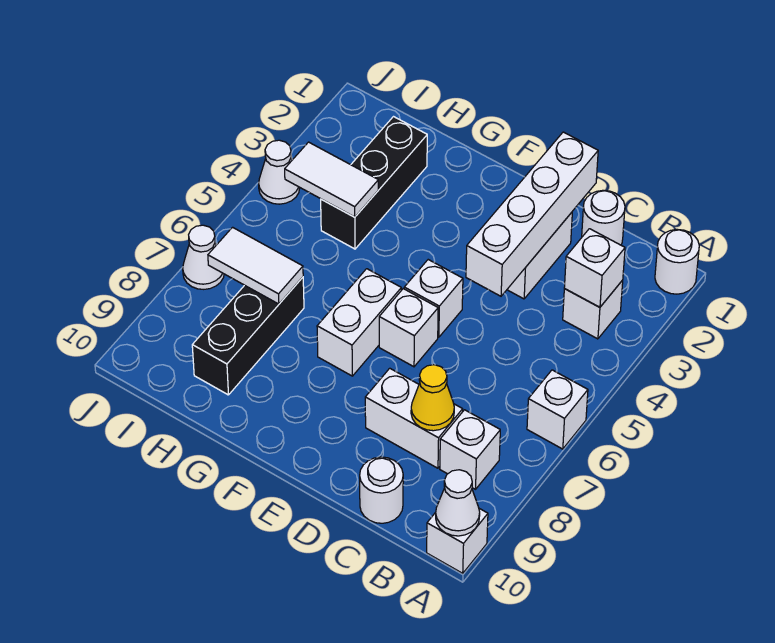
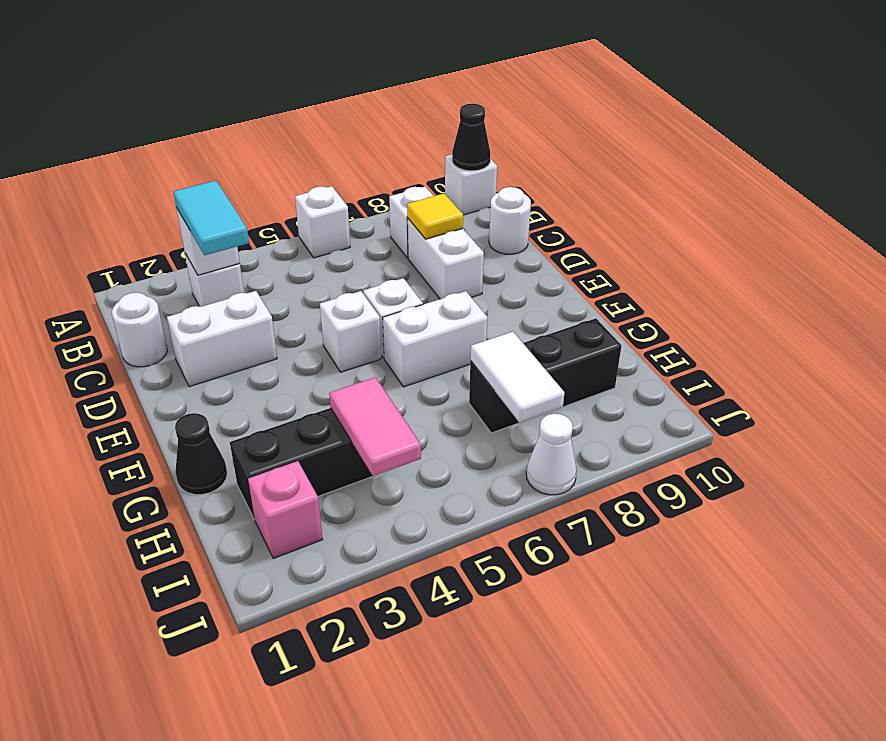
white 1x1 round brick [655,229,699,294] -> none
white 1x1 cone [436,470,480,536] -> black 1x1 cone [452,104,490,171]
none -> cyan 1x2 tile [173,181,249,255]
yellow 1x1 cone [411,365,454,431] -> yellow 1x1 tile [407,193,463,239]
white 1x4 brick [466,132,598,296] -> none
none -> black 1x1 cone [175,413,227,495]
white 1x2 tile [285,142,378,217] -> pink 1x2 tile [329,377,421,476]
none -> pink 1x1 brick [248,461,323,558]
white 1x1 cone [259,140,300,204] -> none

